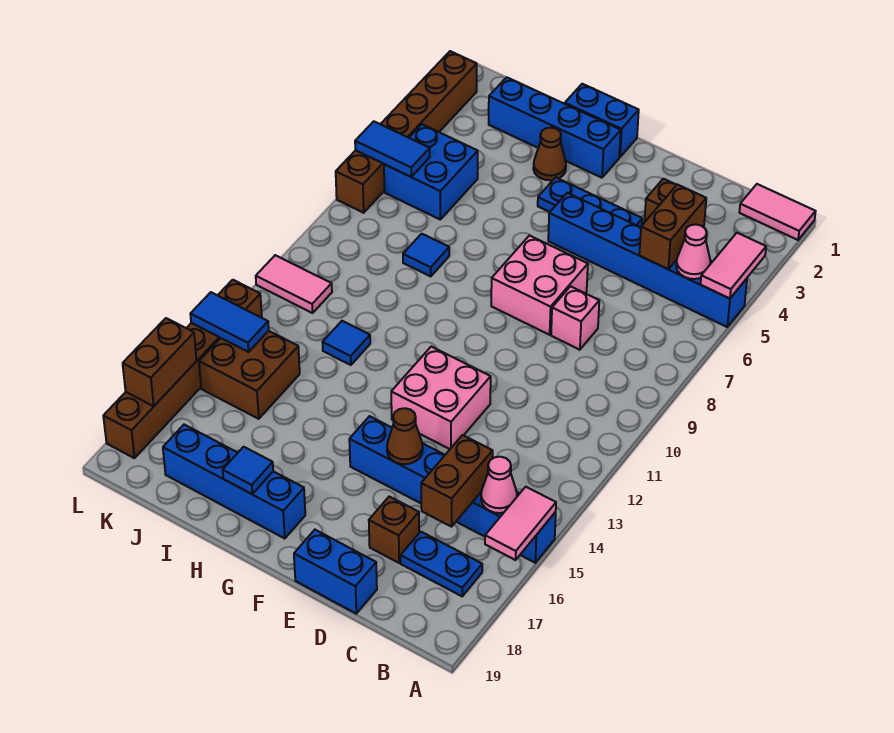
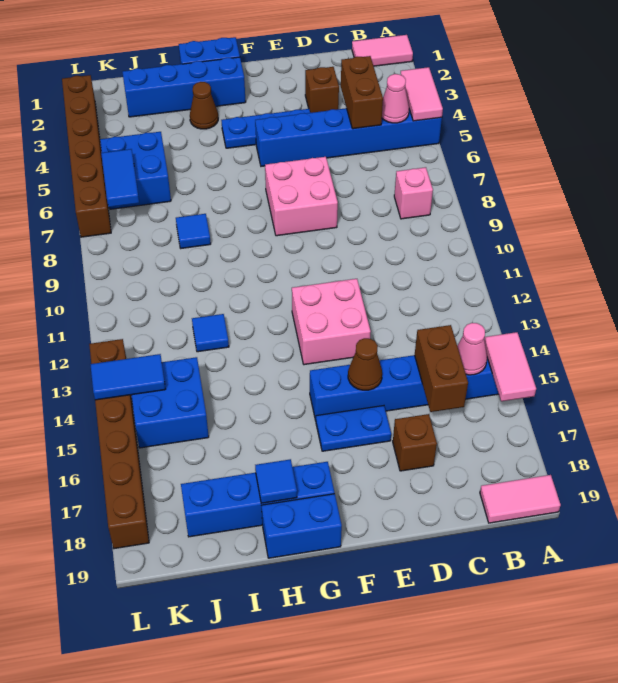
blue 1x2 plate [401,532,482,596] -> blue 1x2 plate moved to [316,406,391,451]
pink 1x1 brick [551,286,599,350] -> pink 1x1 brick moved to [394,167,433,219]
blue 1x2 brick [294,530,377,613] -> blue 1x2 brick moved to [261,494,342,558]
brown 2x2 brick [199,331,300,419] -> blue 2x2 brick [131,357,209,448]
blue 1x2 tile [355,121,430,177] -> blue 1x2 tile turned to [101,149,139,207]
pink 1x2 tile [256,255,332,313] -> pink 1x2 tile moved to [480,475,561,523]
brown 1x2 brick [123,318,196,406] -> none

